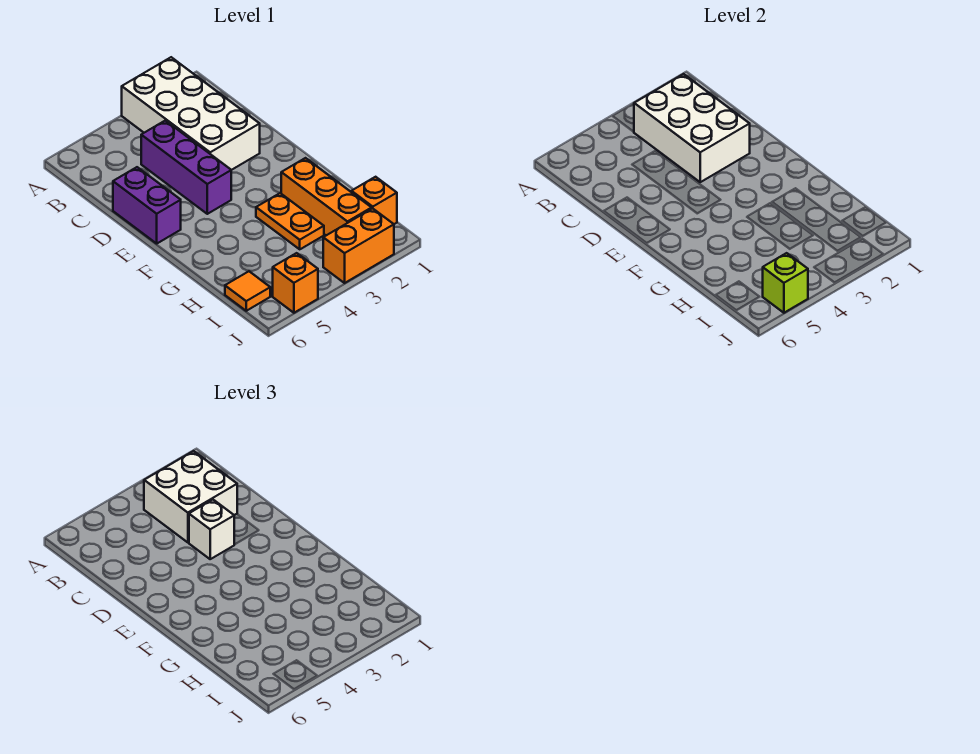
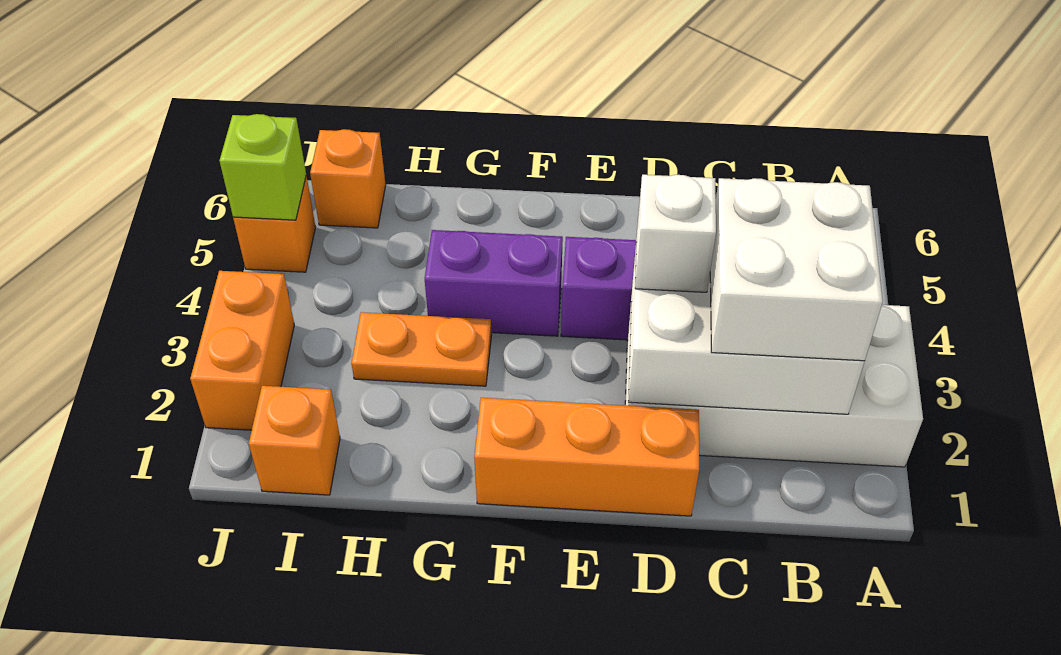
purple 1x2 brick [113,167,181,243] -> purple 1x2 brick moved to [425,230,563,336]
orange 1x3 brick [281,158,372,235] -> orange 1x3 brick moved to [474,398,699,516]
orange 1x1 tile [225,271,270,311] -> orange 1x1 brick [310,129,386,228]

